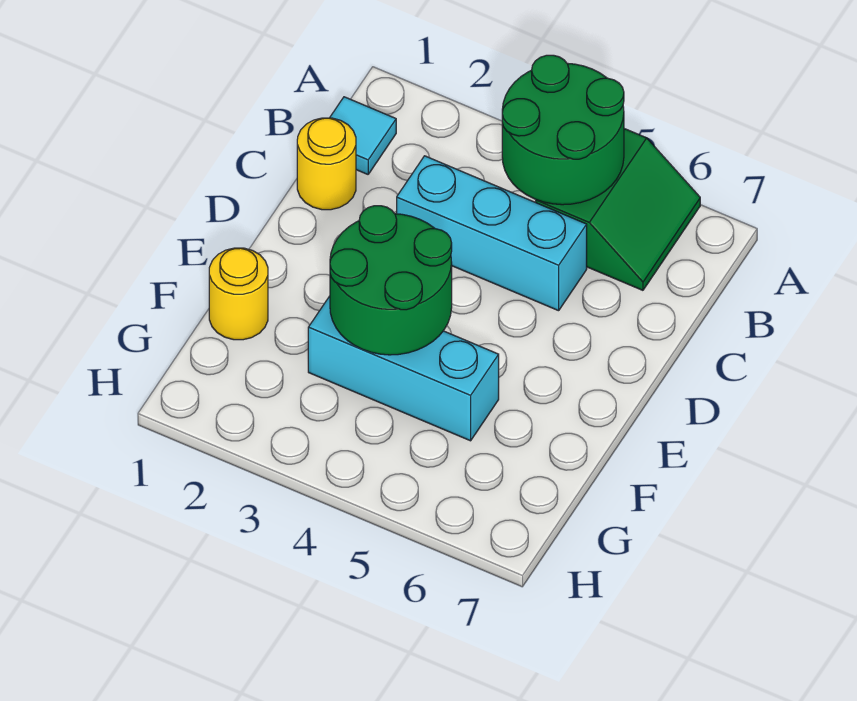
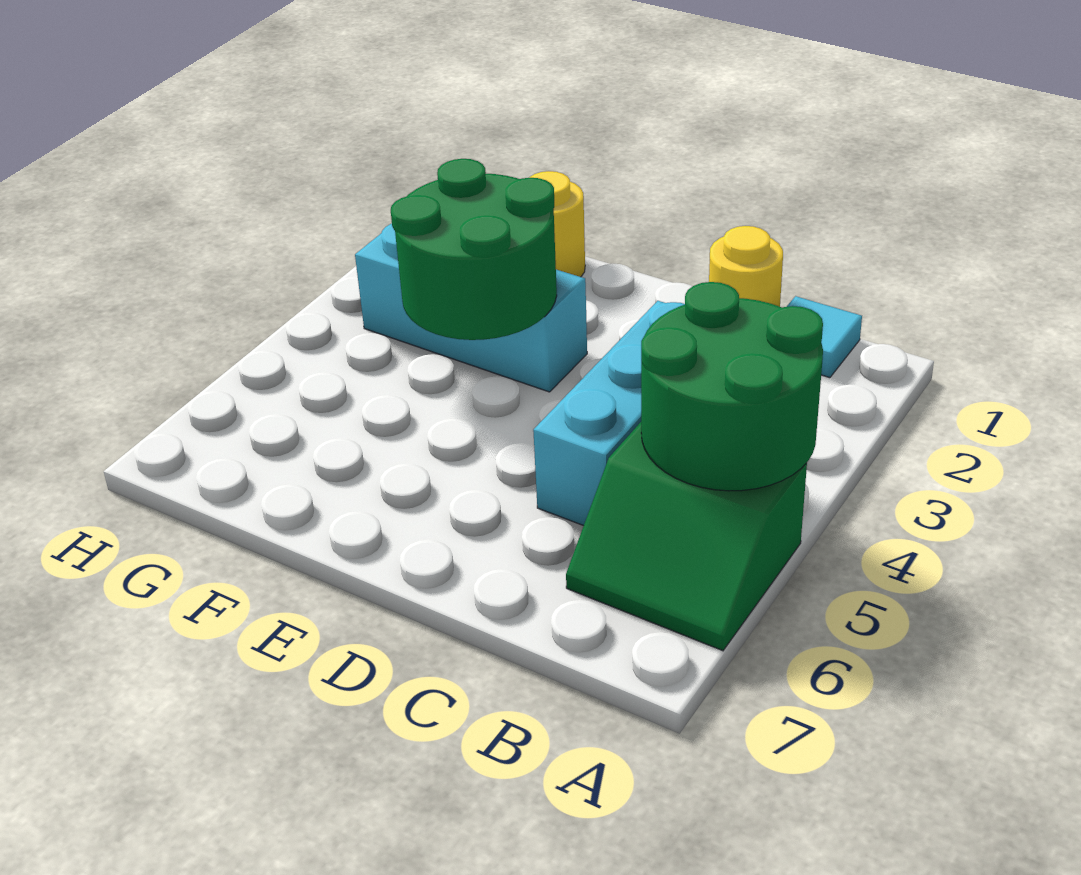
cyan 1x3 brick [308,296,499,441] -> cyan 1x3 brick turned to [355,224,587,392]

